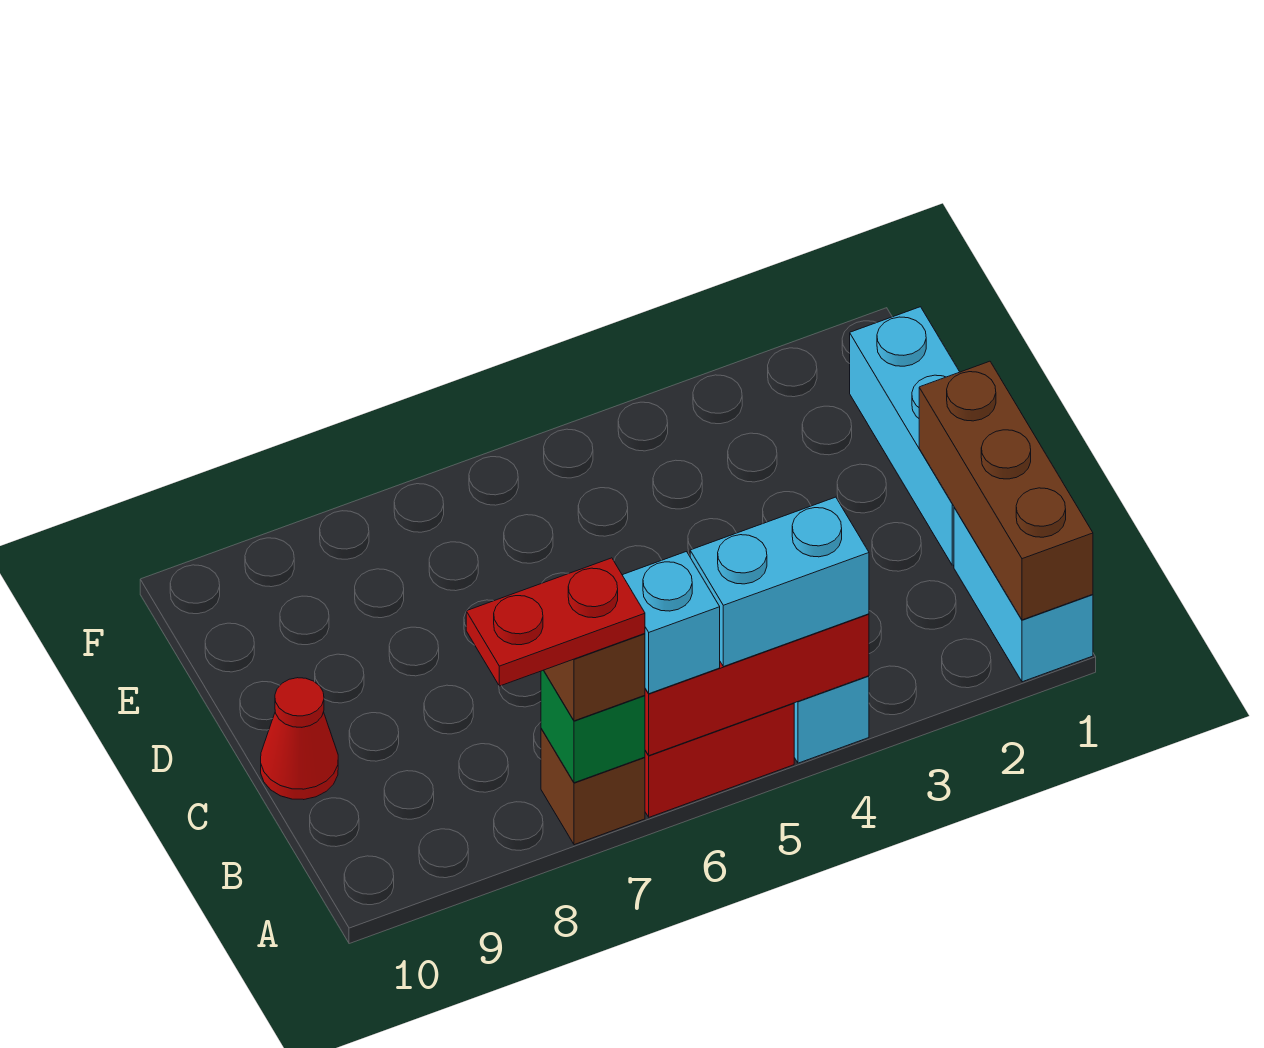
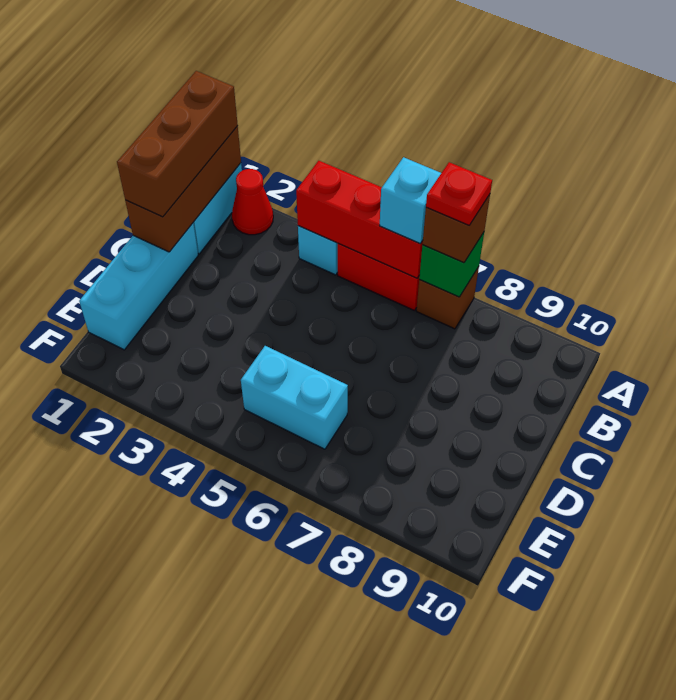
none -> brown 1x3 brick [117,71,238,217]
cyan 1x2 brick [690,497,869,667] -> cyan 1x2 brick moved to [241,346,348,449]
red 1x2 plate [466,558,645,686] -> red 1x1 plate [426,162,492,225]
red 1x1 cone [261,678,338,800] -> red 1x1 cone moved to [232,169,273,235]

